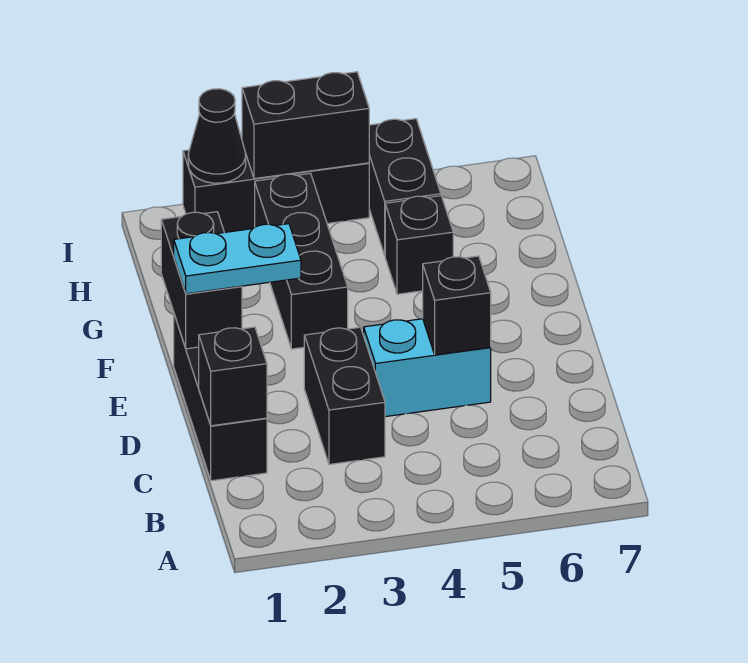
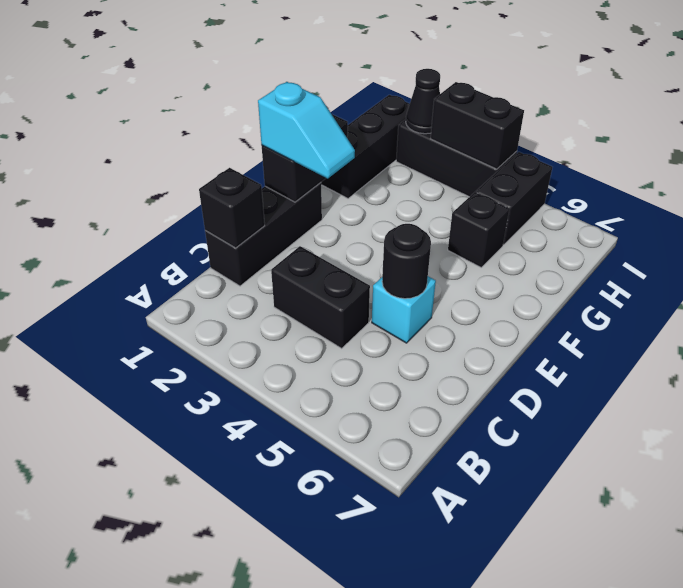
black 1x2 brick [304,327,385,464] -> black 1x2 brick turned to [271,246,370,348]
cyan 1x2 brick [364,319,491,417] -> cyan 1x1 brick [372,276,436,343]
black 1x1 brick [423,256,491,355] -> black 1x1 round brick [382,224,431,299]
cyan 1x2 plate [174,224,301,294] -> cyan 1x2 slope [258,82,355,178]
black 1x3 brick [255,173,348,349] -> black 1x3 brick moved to [321,95,410,198]

